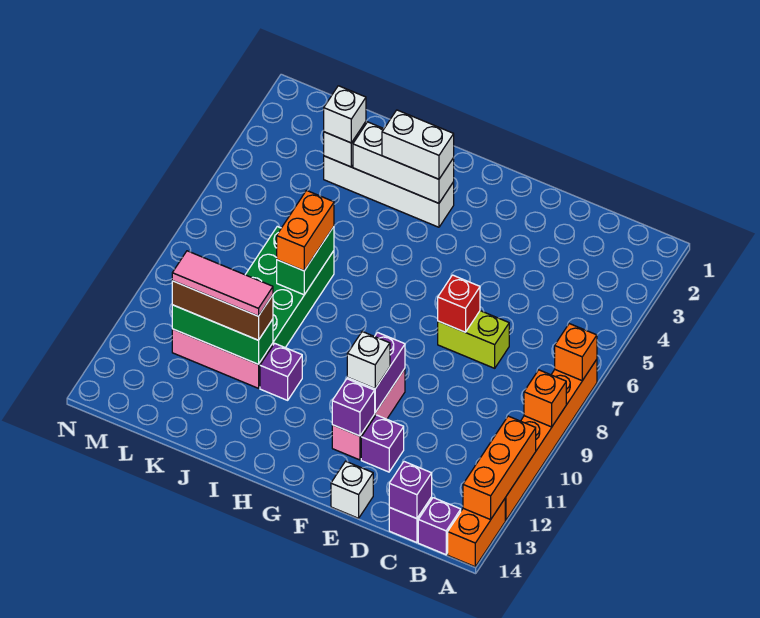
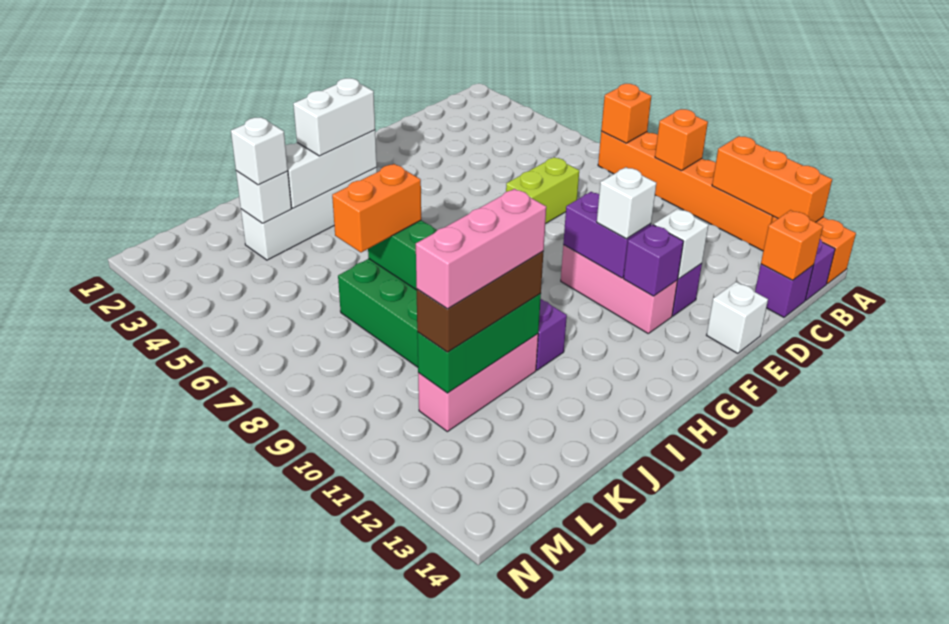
purple 1x1 brick [389,462,432,519] -> orange 1x1 brick [761,210,823,280]
red 1x1 brick [438,275,480,332] -> none
none -> white 1x1 brick [654,209,708,279]
orange 1x2 brick [277,191,334,271] -> orange 1x2 brick turned to [332,164,421,252]
pink 1x3 tile [172,251,273,316] -> pink 1x3 brick [416,189,546,309]

